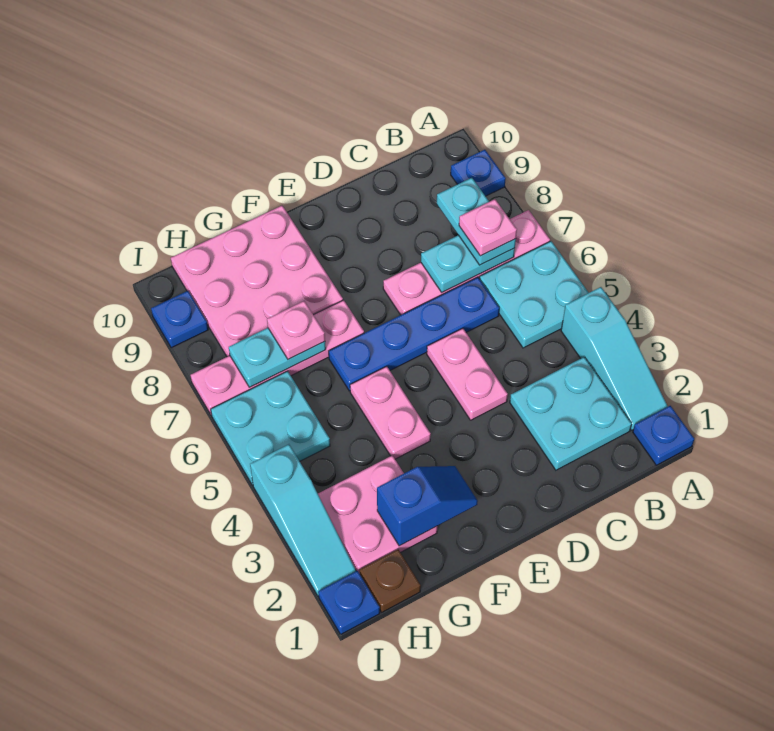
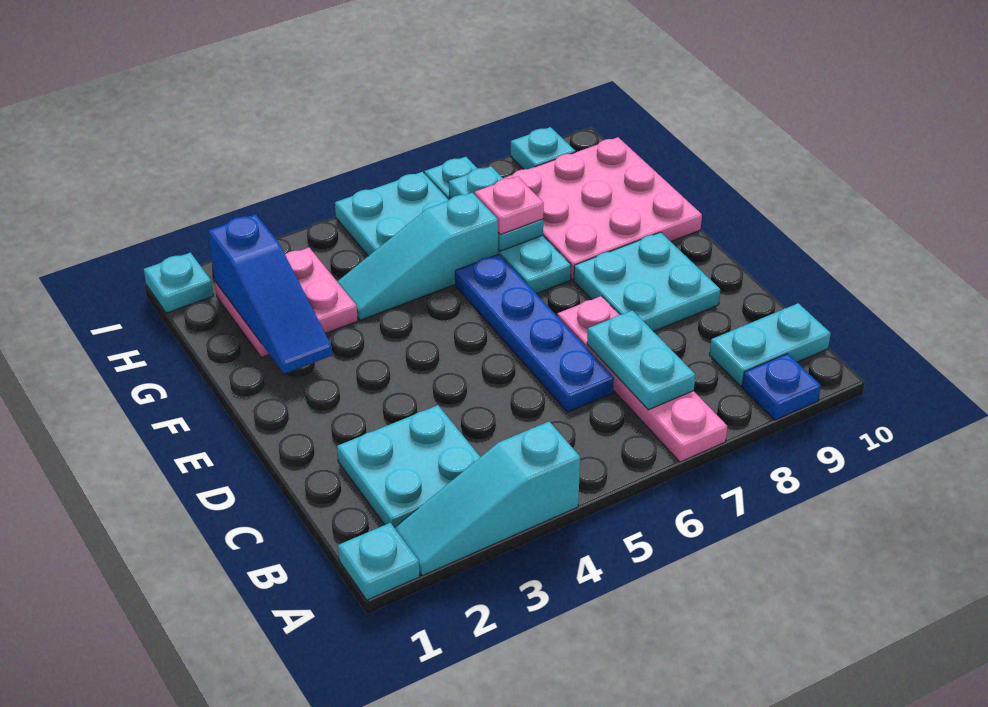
blue 1x1 plate [633,406,694,465] -> cyan 1x1 plate [338,523,420,600]
cyan 2x2 plate [480,241,589,348] -> cyan 2x2 plate moved to [574,232,720,332]
cyan 1x2 plate [437,178,516,265] -> cyan 1x2 plate moved to [710,303,831,386]
pink 1x1 plate [459,199,517,256] -> none
pink 1x2 plate [427,328,508,420] -> none
blue 1x2 slope [377,466,478,546] -> blue 1x3 slope [208,214,332,374]
pink 1x2 plate [350,366,431,459] -> none
pink 1x4 plate [191,300,364,415] -> cyan 1x4 plate [425,157,571,294]
brown 1x1 plate [360,549,421,612] -> none
blue 1x1 plate [318,571,380,634] -> cyan 1x1 plate [144,253,213,313]
cyan 1x3 slope [250,444,356,596] -> cyan 1x3 slope moved to [337,193,498,320]
blue 1x1 plate [151,291,208,348] -> cyan 1x1 plate [511,127,575,169]

